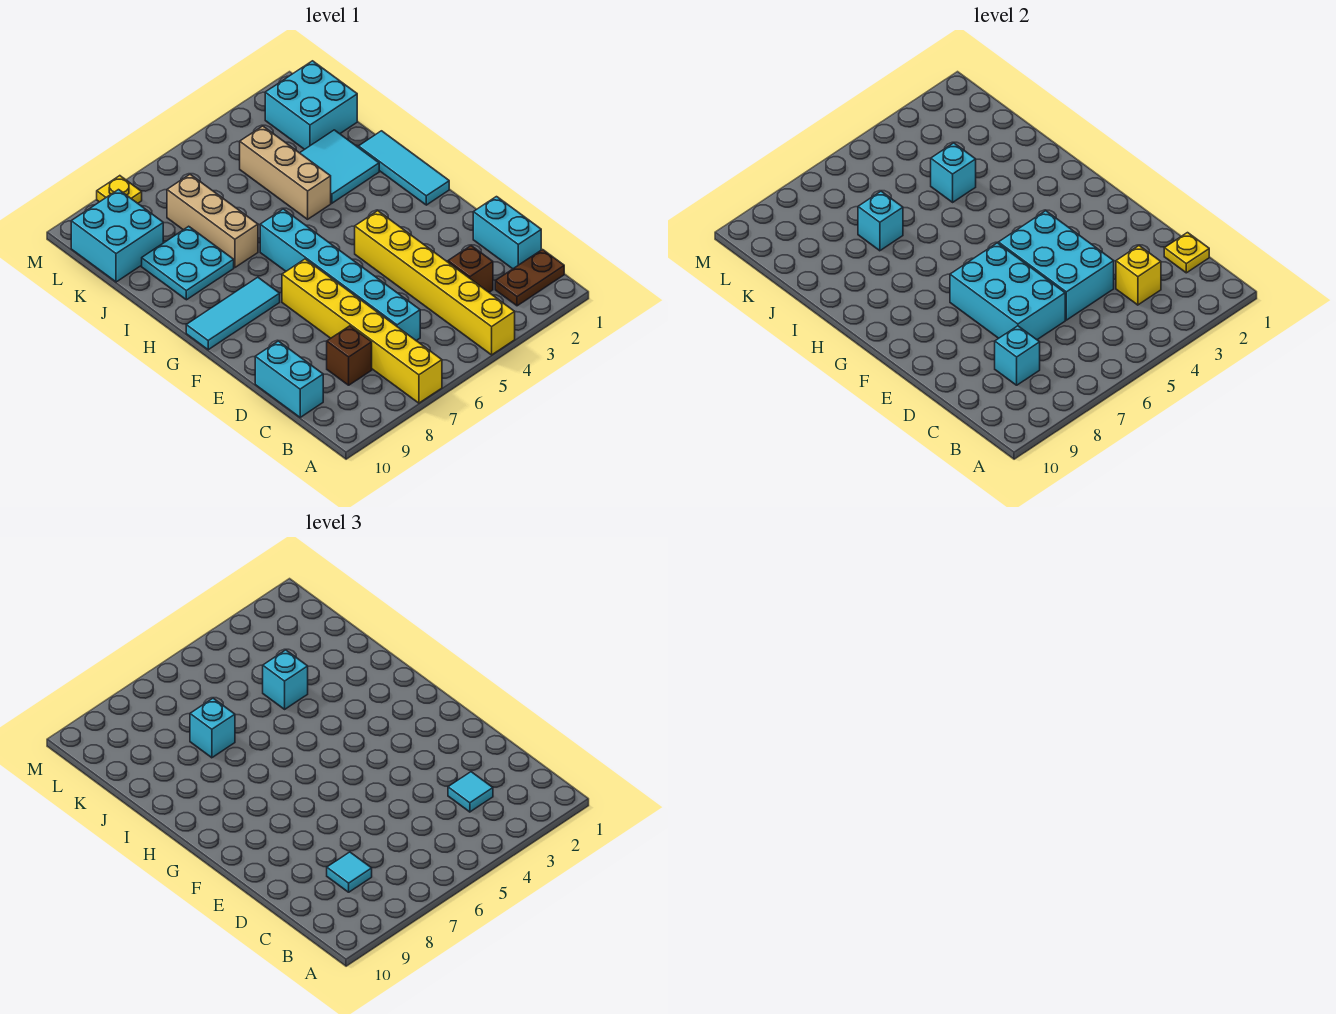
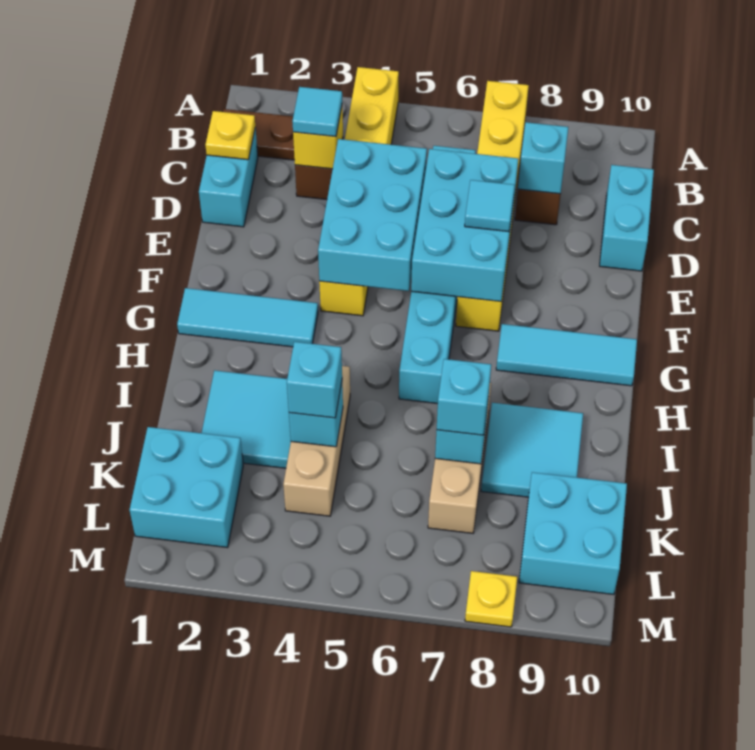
cyan 1x1 tile [327,852,372,892] -> cyan 1x1 tile moved to [465,180,515,232]
cyan 1x3 tile [358,131,449,205] -> cyan 1x3 tile turned to [177,288,318,347]
cyan 2x2 plate [142,226,234,300] -> cyan 2x2 tile [481,403,583,497]

